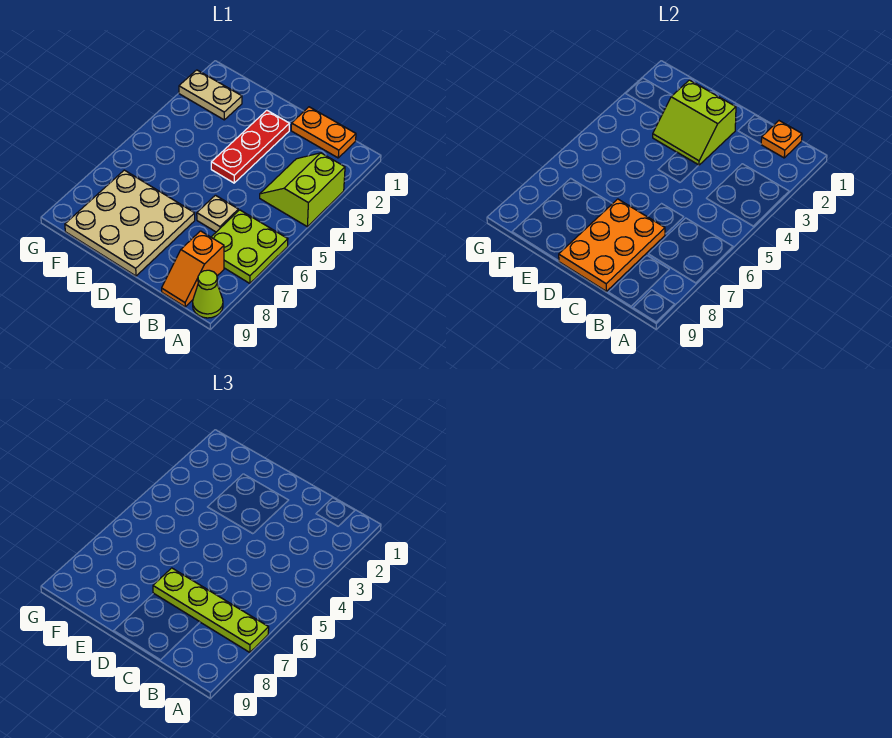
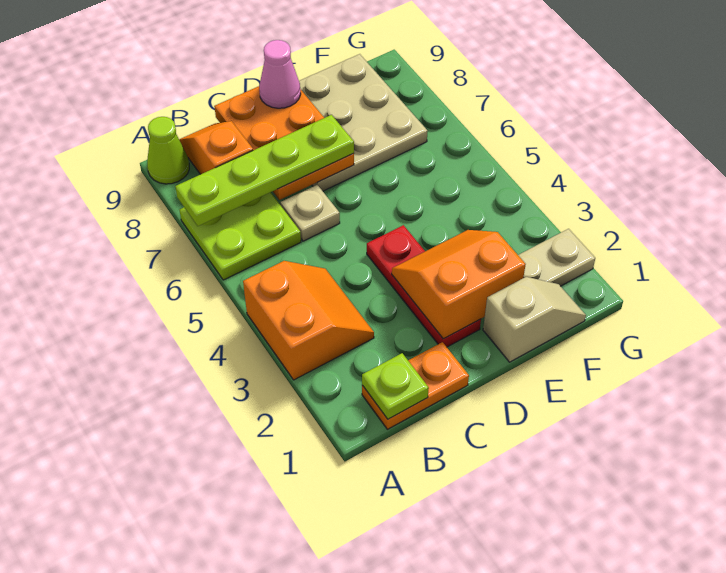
lime 2x2 slope [260,153,345,227] -> orange 2x2 slope [243,261,374,380]
orange 1x1 plate [761,121,802,158] -> lime 1x1 plate [362,353,429,419]
lime 2x2 slope [653,80,736,165] -> orange 2x2 slope [392,230,526,339]
none -> pink 1x1 cone [259,40,301,108]
none -> tan 1x2 slope [483,277,586,362]

